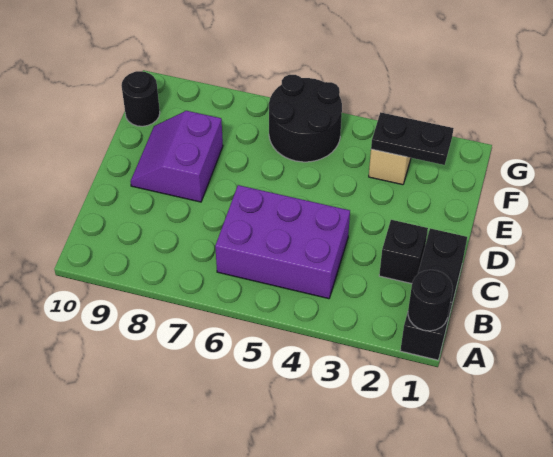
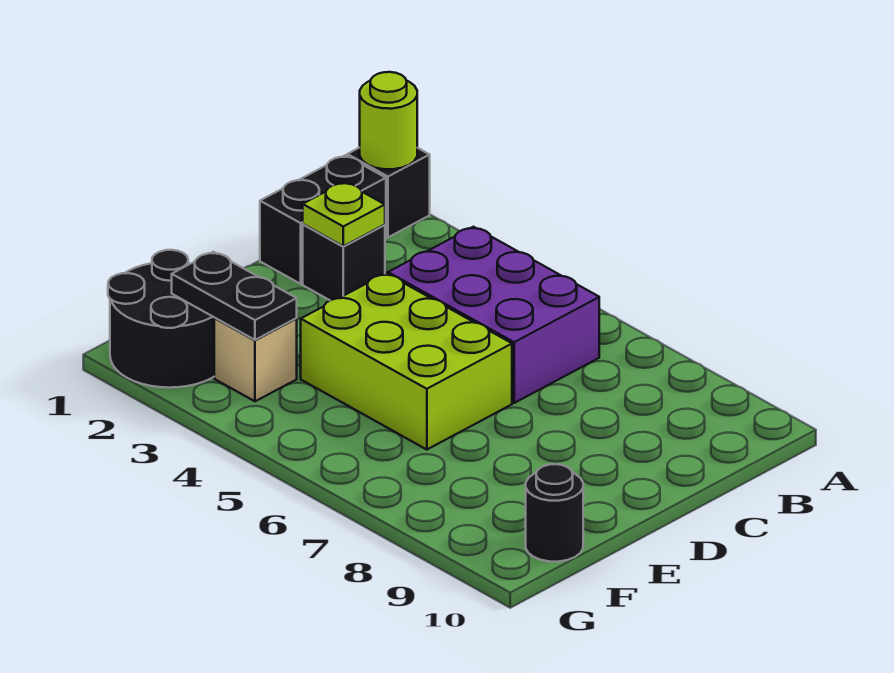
black 1x1 round brick [408,270,453,331] -> lime 1x1 round brick [360,72,417,169]
none -> lime 1x1 plate [303,182,385,246]
none -> lime 2x3 brick [301,273,512,450]
purple 2x2 slope [130,111,223,202] -> none
black 2x2 round brick [269,75,342,162] -> black 2x2 round brick moved to [108,250,214,388]

